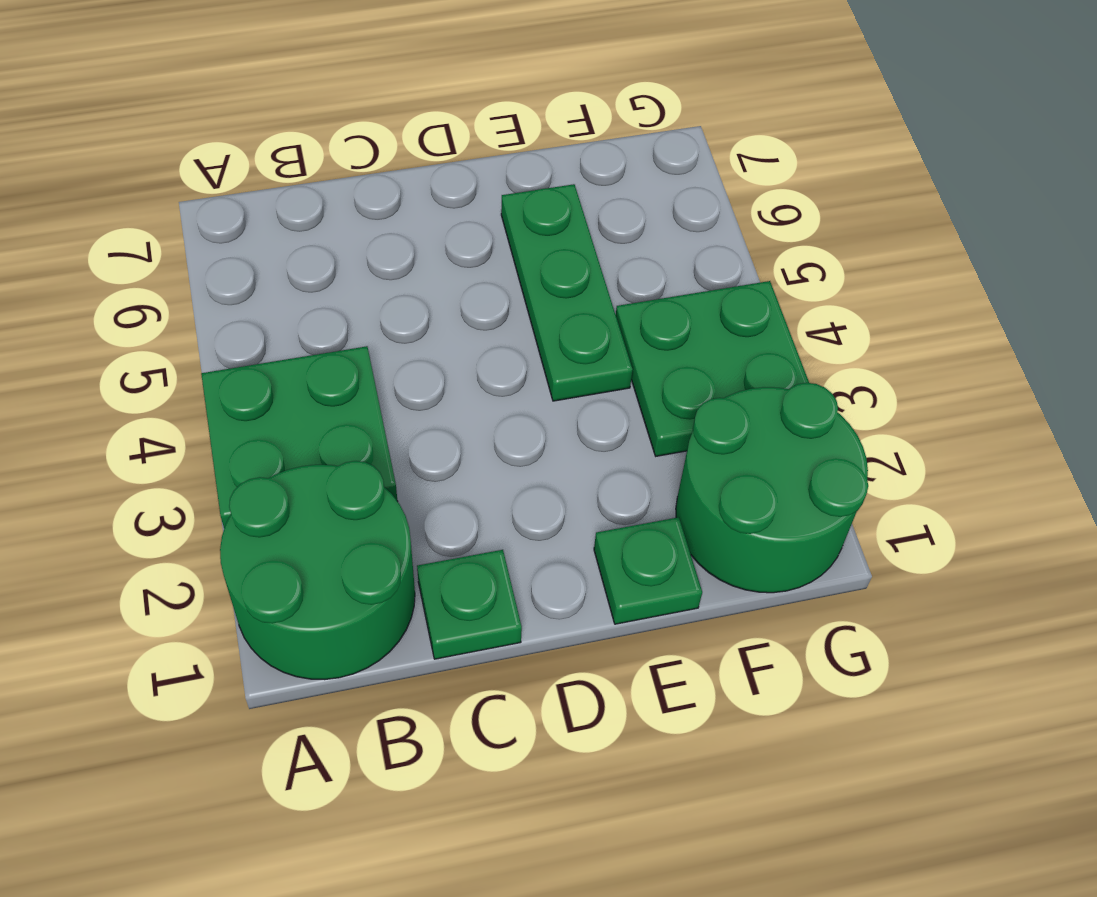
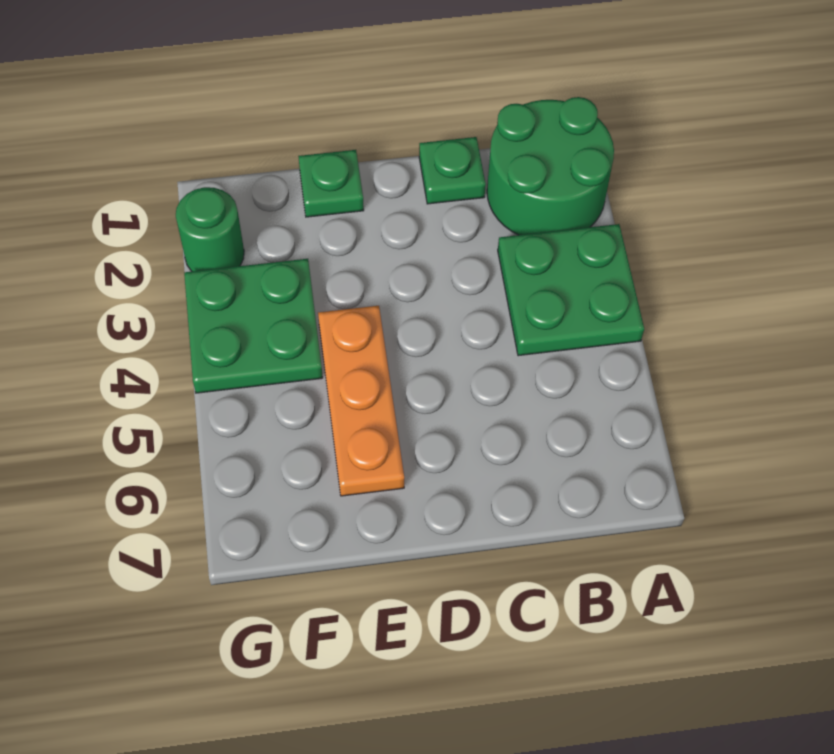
green 1x3 plate [501,184,633,401] -> orange 1x3 plate [318,306,404,496]
green 2x2 round brick [676,383,868,593] -> green 1x1 round brick [176,187,244,271]

